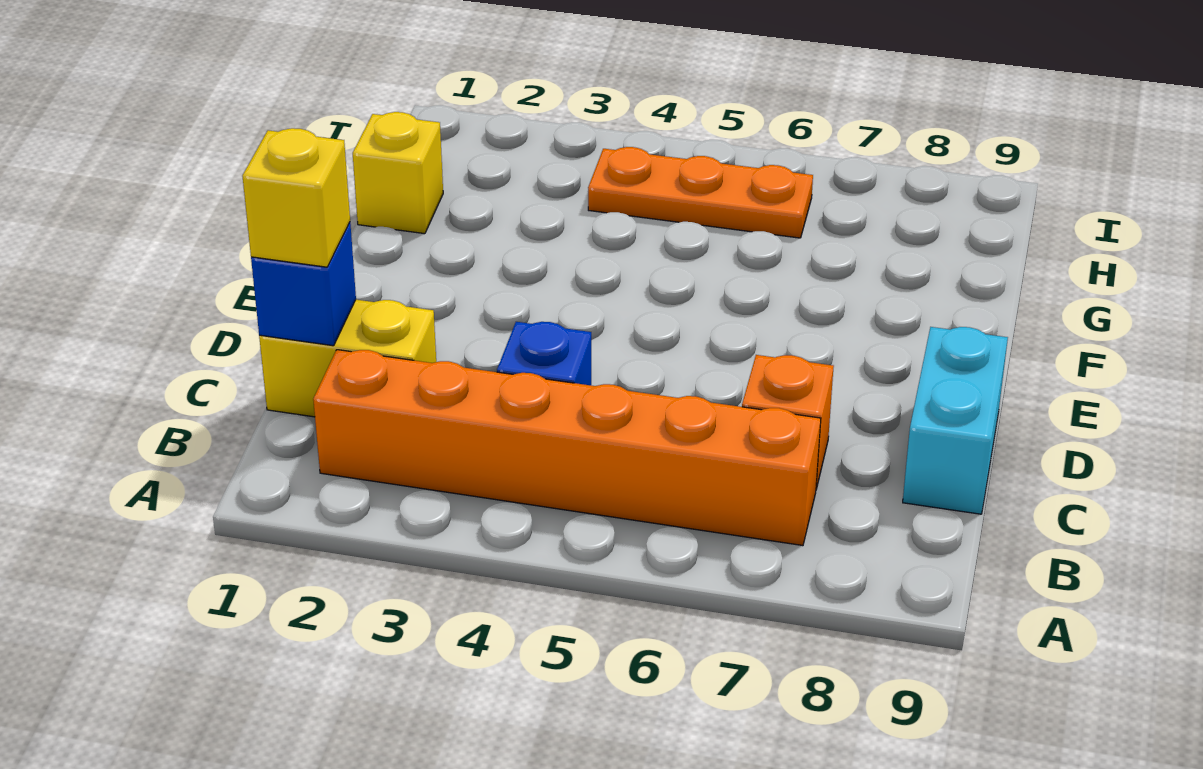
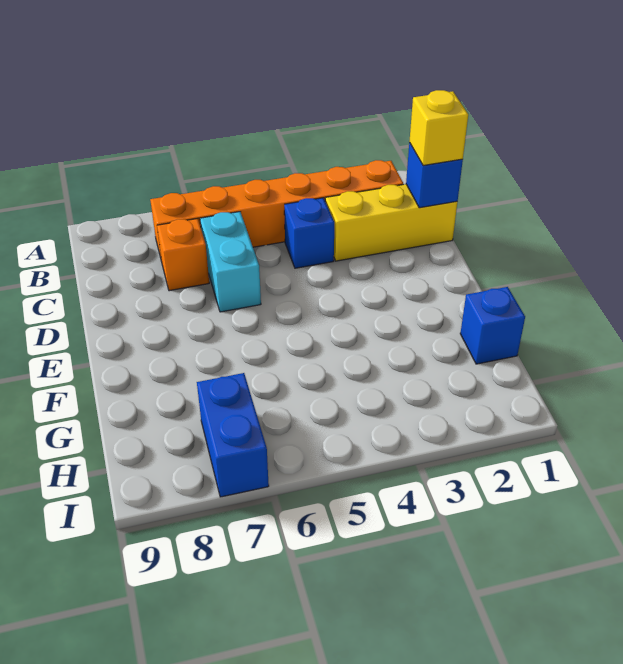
yellow 1x2 brick [259,300,436,417] -> yellow 1x3 brick [325,184,457,261]
cyan 1x2 brick [903,327,1008,514] -> cyan 1x2 brick moved to [200,212,261,312]
yellow 1x1 brick [353,112,443,234] -> blue 1x1 brick [460,287,525,364]
orange 1x3 plate [588,147,813,238] -> none
none -> blue 1x2 brick [197,373,269,497]

